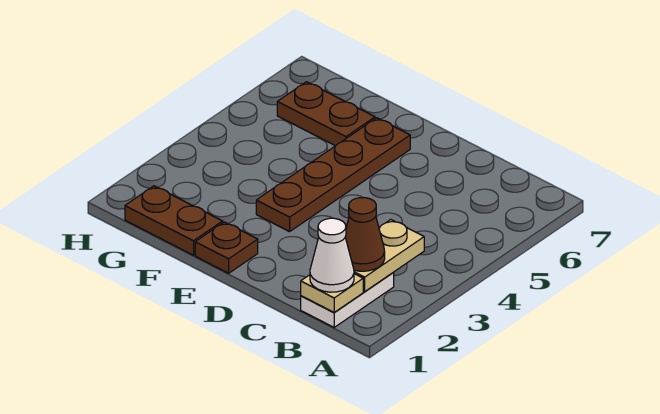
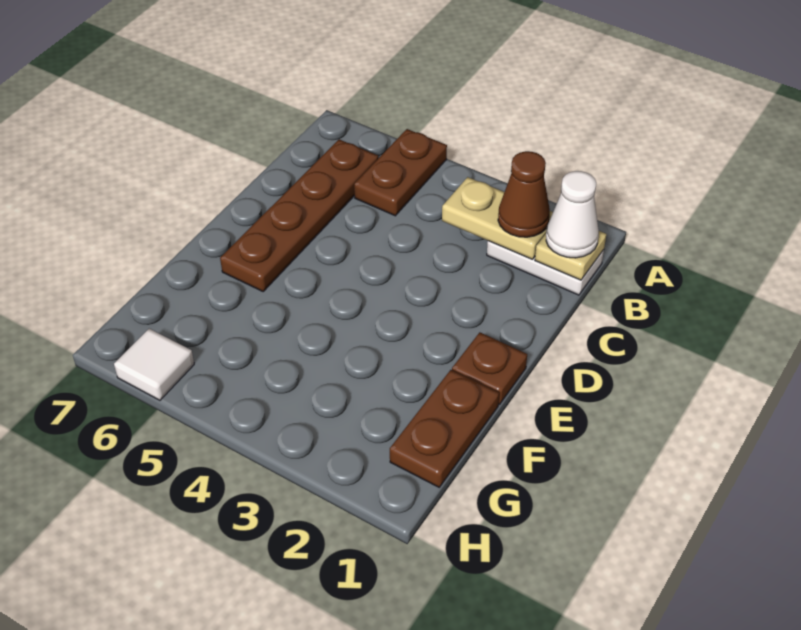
brown 1x4 plate [256,118,410,232] -> brown 1x4 plate turned to [220,139,378,291]
brown 1x2 plate [277,82,375,146] -> brown 1x2 plate moved to [354,129,447,216]
none -> white 1x1 tile [114,329,194,400]

